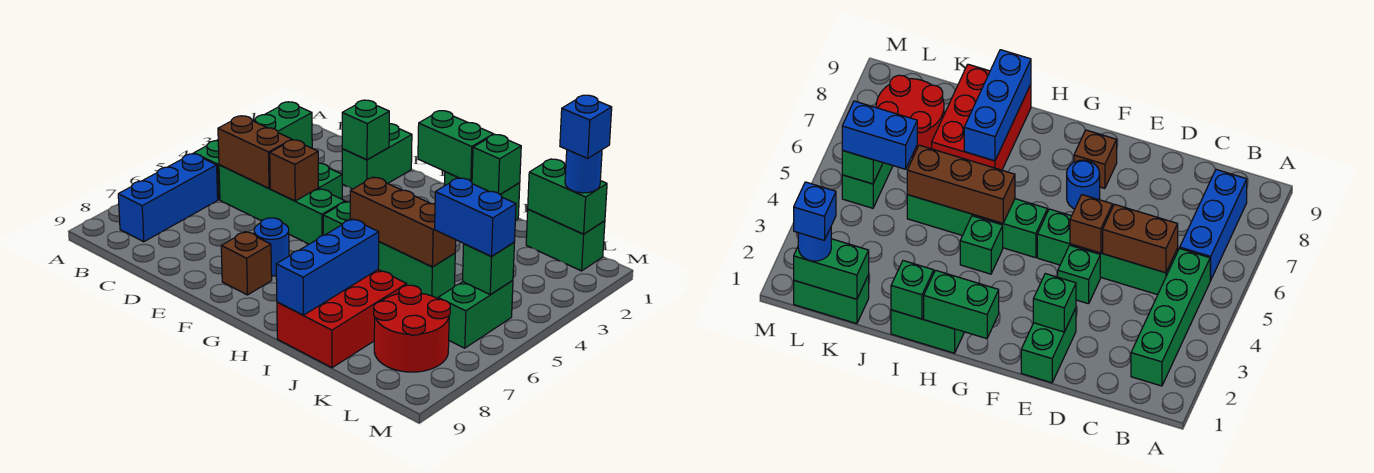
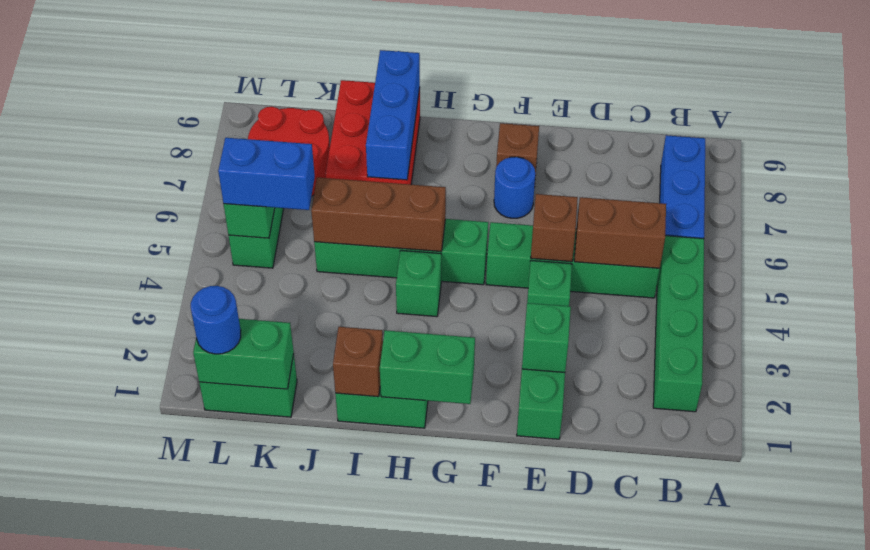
green 1x1 brick [472,135,521,194] -> brown 1x1 brick [333,327,383,397]
blue 1x1 brick [560,95,612,158] -> none

